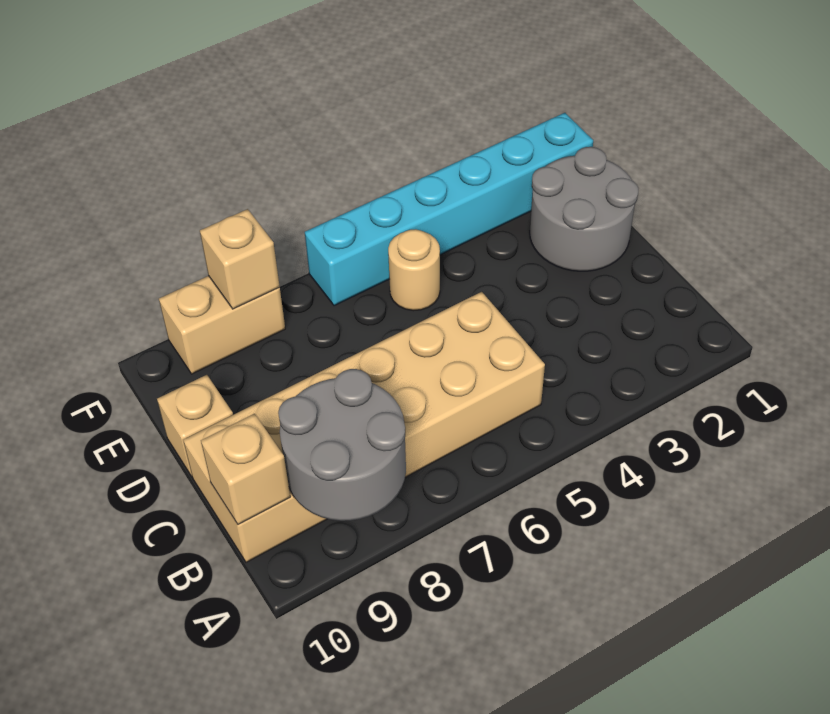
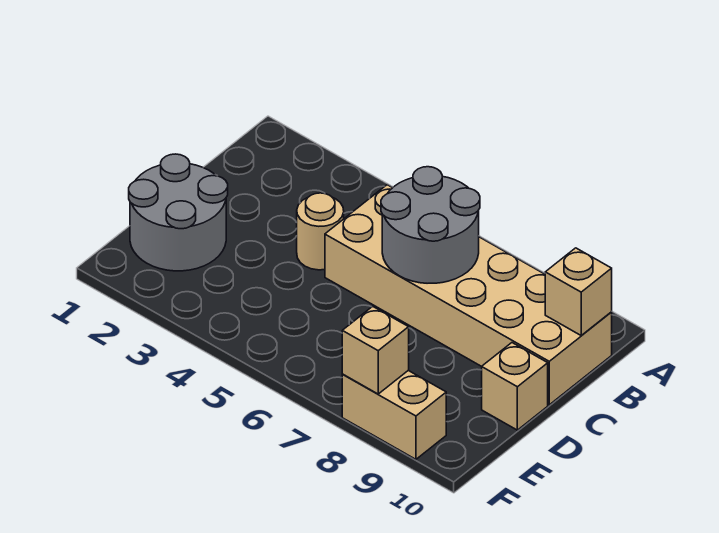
grey 2x2 round brick [278,369,406,521] -> grey 2x2 round brick moved to [381,167,480,283]
tan 1x1 round brick [388,229,440,311] -> tan 1x1 round brick moved to [297,193,344,270]
cyan 1x6 brick [305,113,593,306] -> none

